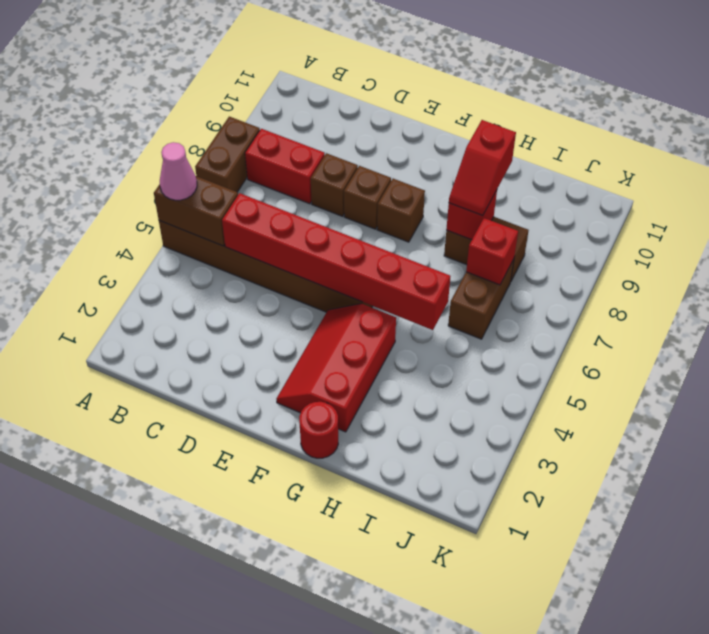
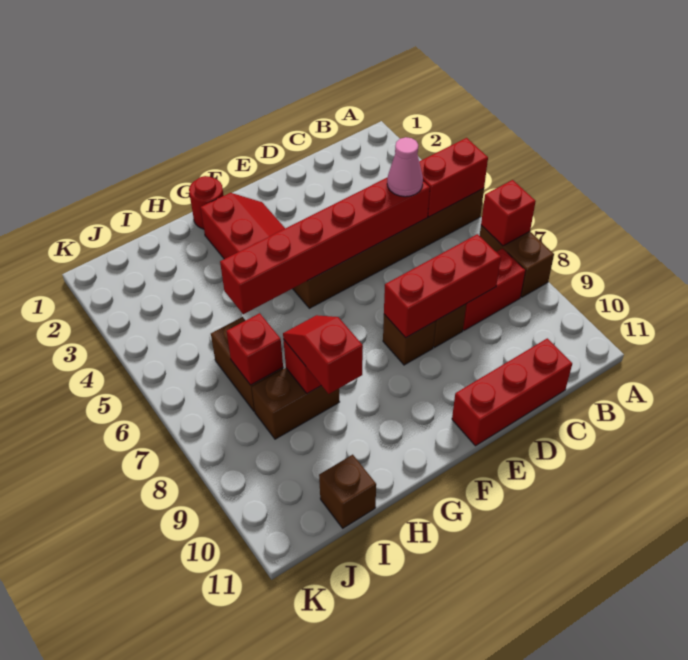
brown 1x2 brick [154,176,238,246] -> red 1x2 brick [419,138,488,217]
pink 1x1 cone [160,142,197,200] -> pink 1x1 cone moved to [387,137,423,197]
none -> red 1x1 brick [481,180,536,246]
none -> red 1x3 brick [384,234,501,338]
none -> red 1x3 brick [452,338,572,446]
brown 1x1 brick [377,179,425,242] -> brown 1x1 brick moved to [319,455,376,528]

